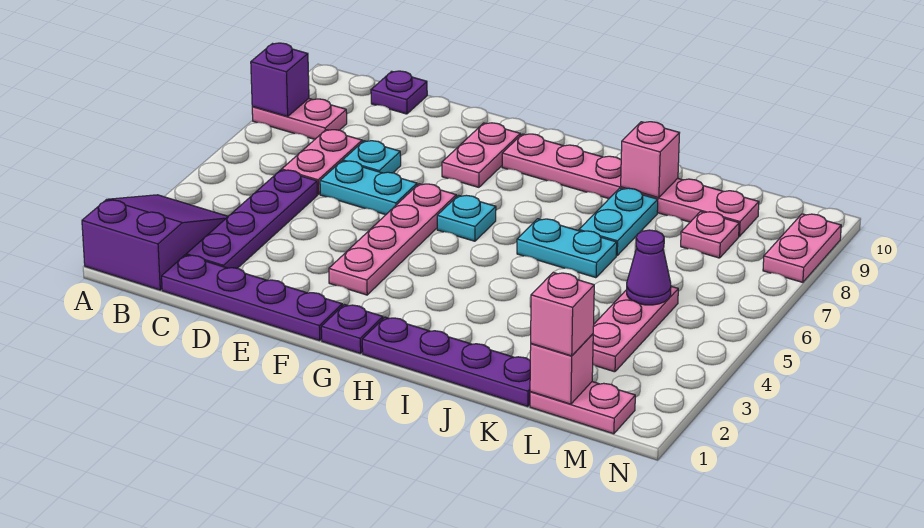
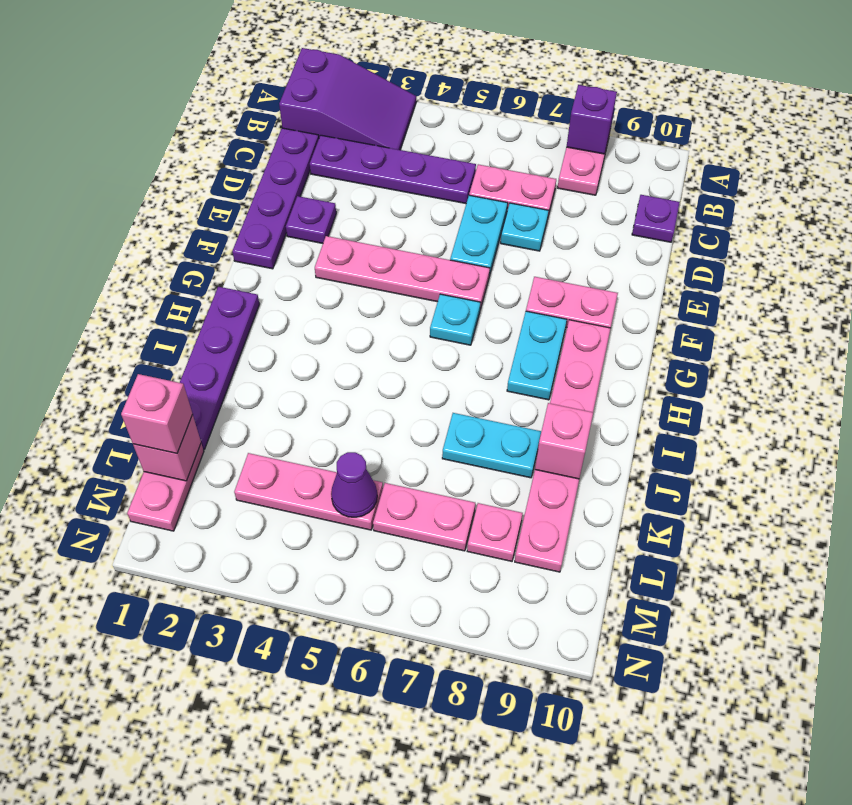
purple 1x1 plate [321,304,383,354] -> purple 1x1 plate moved to [286,196,336,243]
cyan 1x2 plate [517,219,617,278] -> cyan 1x2 plate moved to [507,311,567,400]
pink 1x2 plate [763,214,841,282] -> pink 1x2 plate moved to [373,483,475,551]

